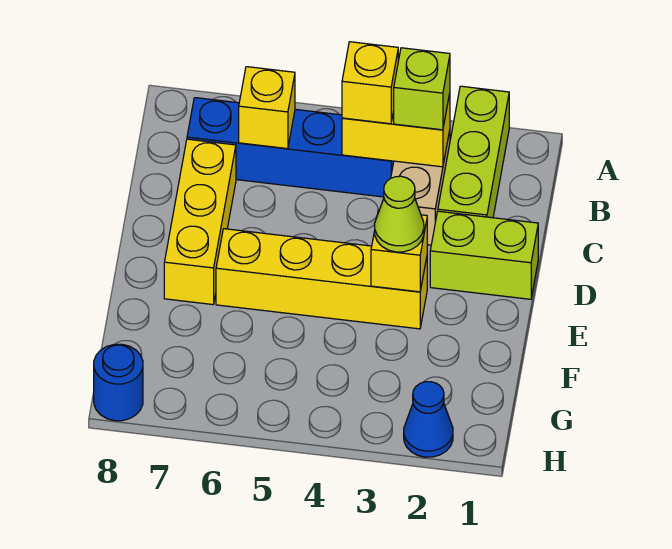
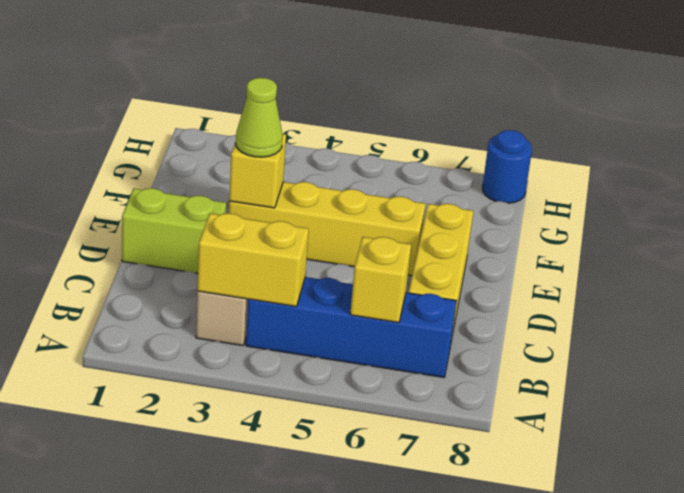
lime 1x3 brick [438,86,509,218] -> none
lime 1x1 brick [394,48,450,130] -> none
yellow 1x1 brick [342,42,398,124] -> none
blue 1x1 cone [404,382,453,457] -> none

